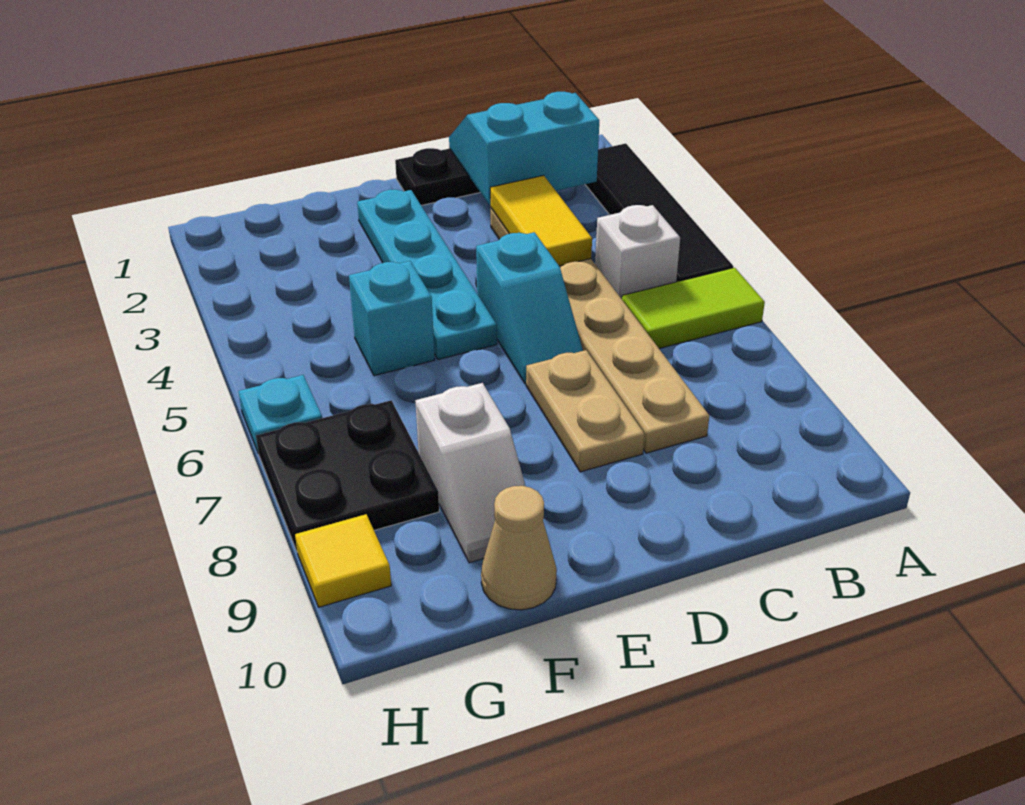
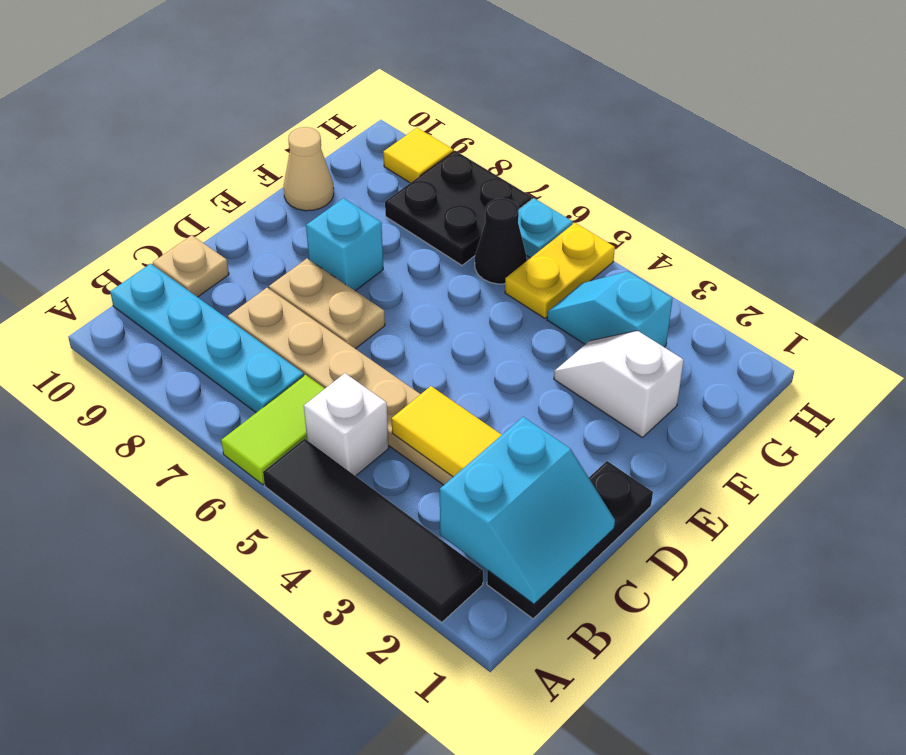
none -> tan 1x1 plate [153,235,229,297]
cyan 1x2 slope [476,232,583,384] -> cyan 1x2 slope moved to [547,271,673,347]
cyan 1x4 plate [357,190,497,359] -> cyan 1x4 plate moved to [110,264,304,413]
cyan 1x1 brick [349,261,435,376] -> cyan 1x1 brick moved to [306,198,383,291]
white 1x2 slope [415,383,525,563] -> white 1x2 slope moved to [554,331,684,437]
none -> yellow 1x2 plate [505,223,615,318]
none -> black 1x1 cone [475,198,527,284]

